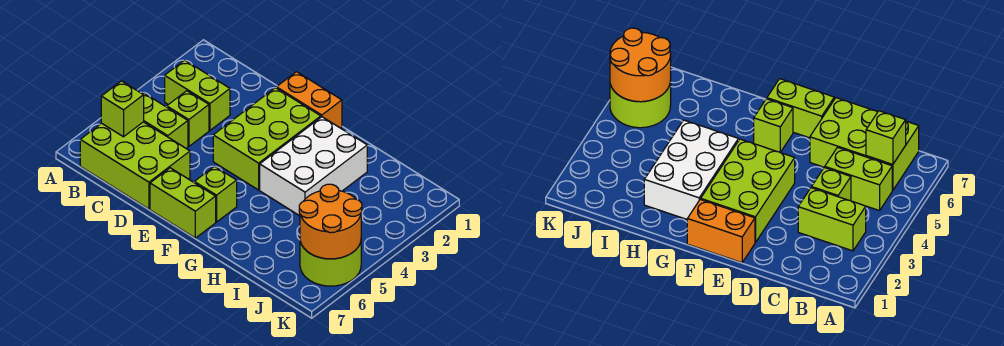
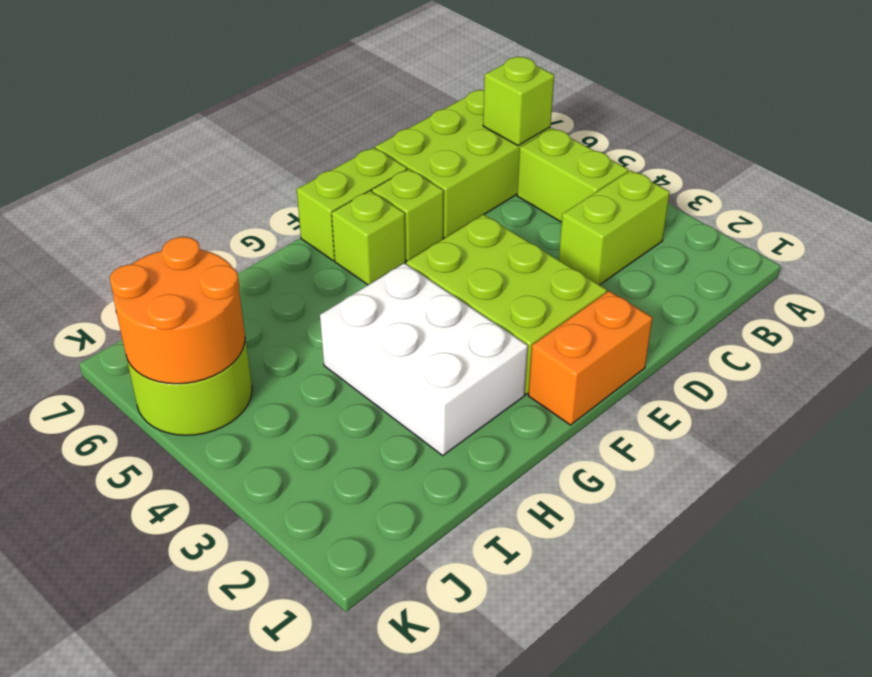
lime 1x2 brick [142,92,188,149] -> lime 1x2 brick turned to [517,128,628,222]
lime 1x1 brick [167,91,209,146] -> lime 1x1 brick moved to [372,169,443,261]

